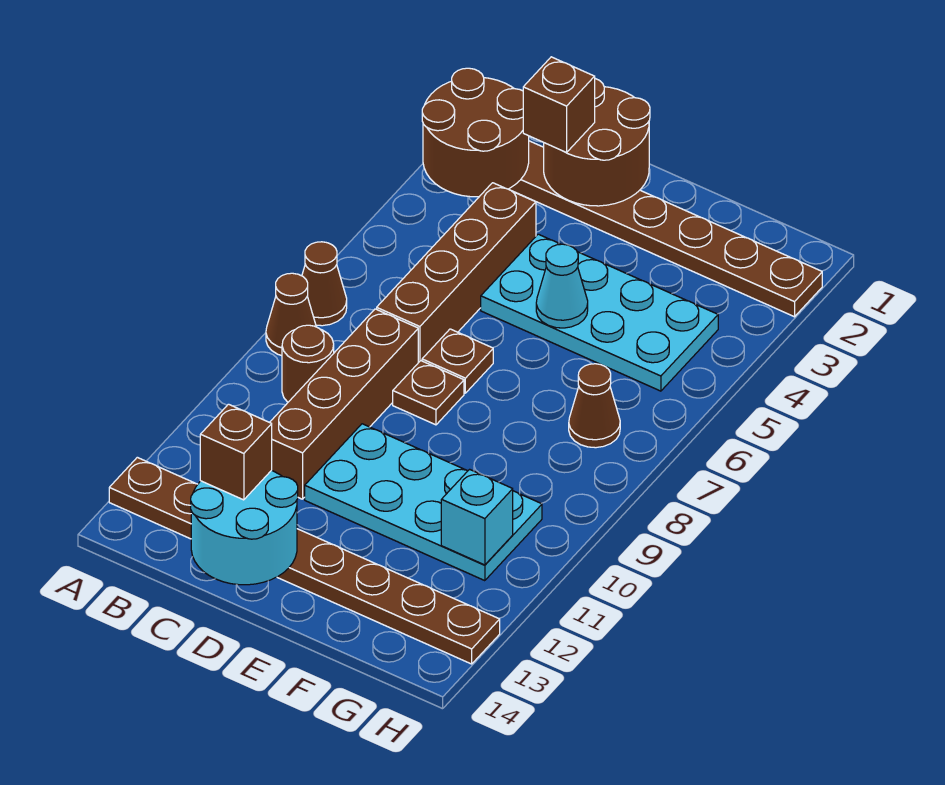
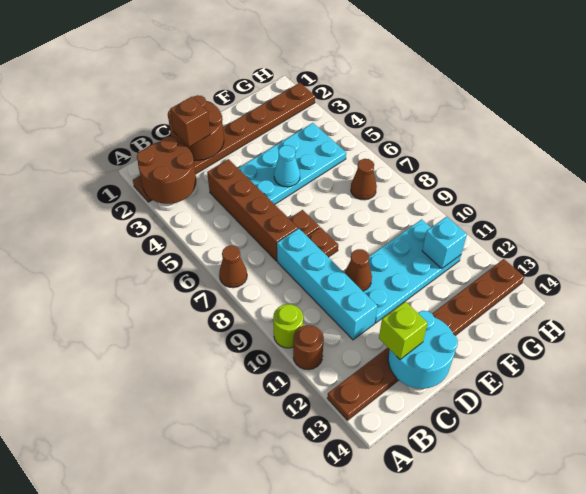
brown 1x1 cone [266,273,316,356] -> brown 1x1 cone moved to [345,249,372,291]
none -> lime 1x1 round brick [273,304,303,348]
brown 1x1 round brick [282,325,334,402] -> brown 1x1 round brick moved to [293,325,324,370]
brown 1x4 brick [270,309,418,499] -> cyan 1x4 brick [277,229,377,340]
brown 1x1 brick [200,404,272,500] -> lime 1x1 brick [379,301,428,359]

